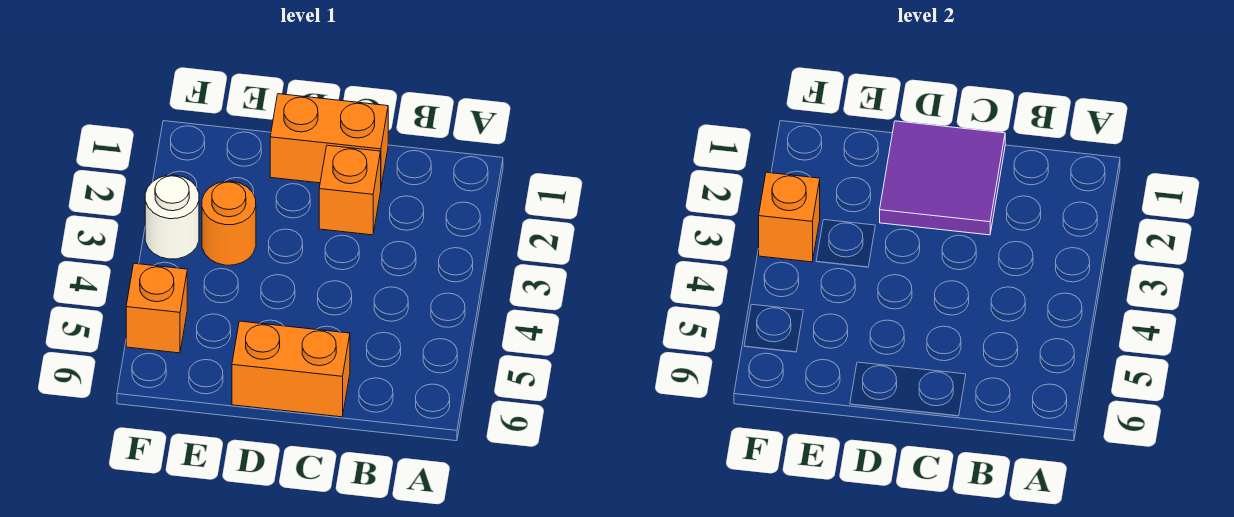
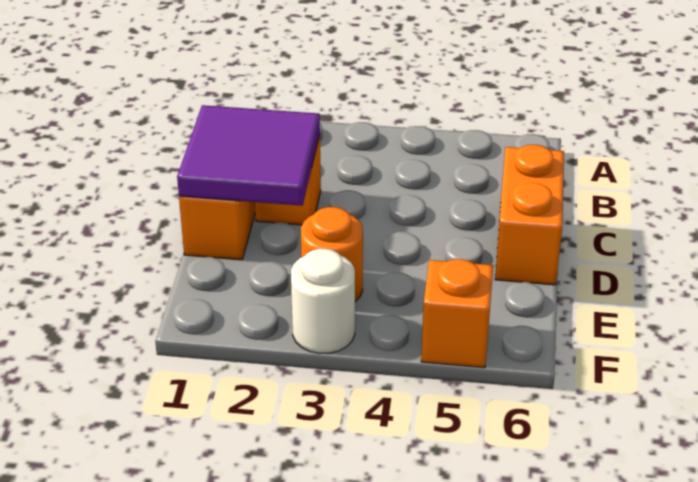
orange 1x1 brick [759,172,820,262] -> none

